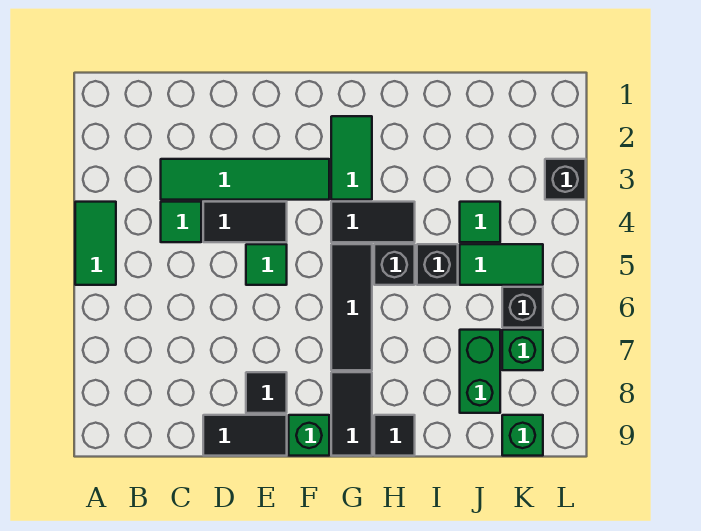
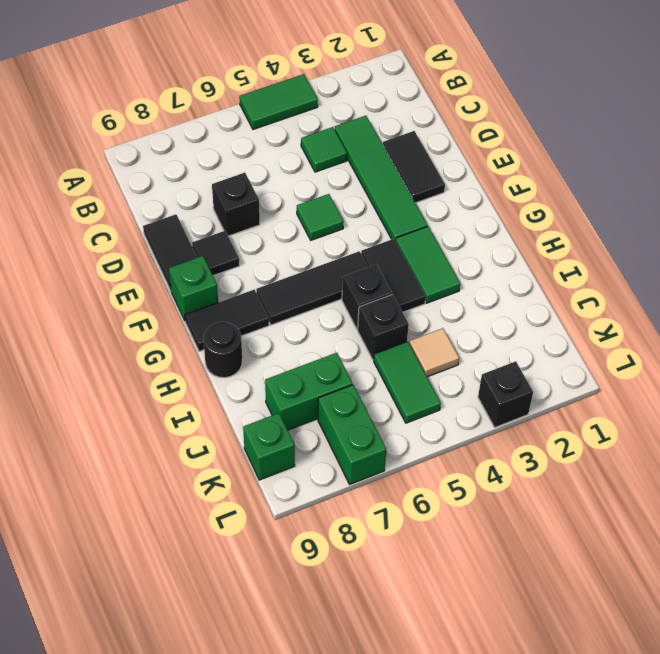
black 1x2 tile [203,202,287,242] -> black 1x2 tile moved to [383,131,445,203]
green 1x2 tile [331,116,372,200] -> green 1x2 tile turned to [396,226,460,303]
black 1x1 tile [374,415,415,456] -> black 1x1 round brick [203,322,242,378]
green 1x1 tile [460,202,500,242] -> tan 1x1 tile [409,328,459,377]
black 1x1 brick [502,287,543,328] -> black 1x1 brick moved to [212,173,260,236]
green 1x1 brick [502,330,543,370] -> green 1x2 brick [318,385,386,484]

